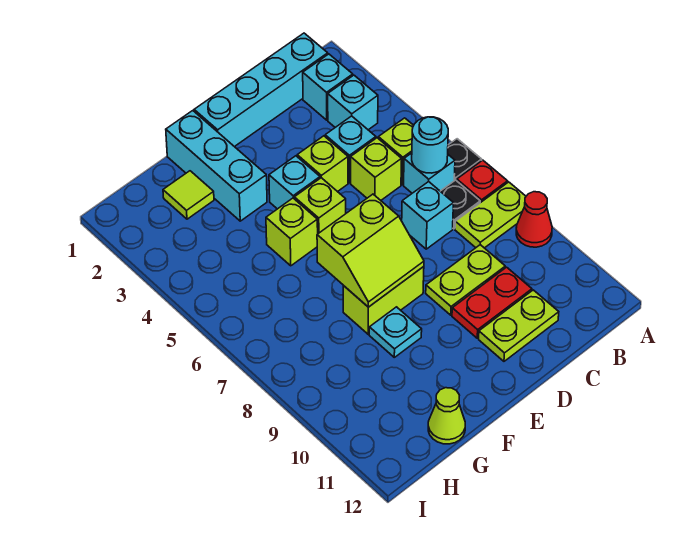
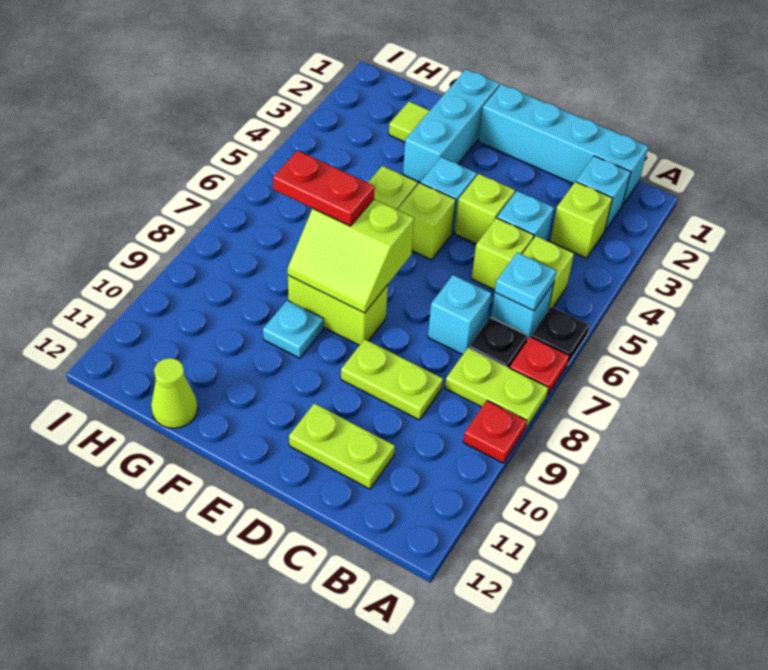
red 1x1 cone [516,192,552,247] -> red 1x1 plate [463,401,527,463]
cyan 1x1 brick [328,75,378,130] -> lime 1x1 brick [550,182,612,258]
cyan 1x1 round brick [412,117,448,173] -> cyan 1x1 plate [495,252,556,311]
red 1x2 plate [452,267,532,338] -> red 1x2 plate moved to [273,151,375,226]

